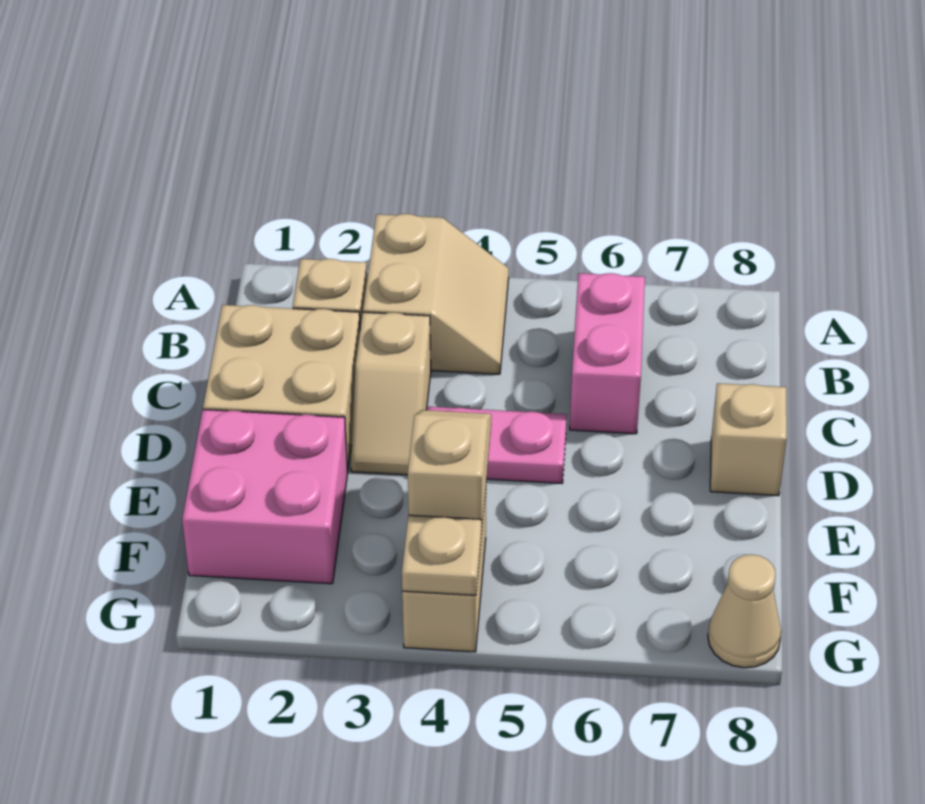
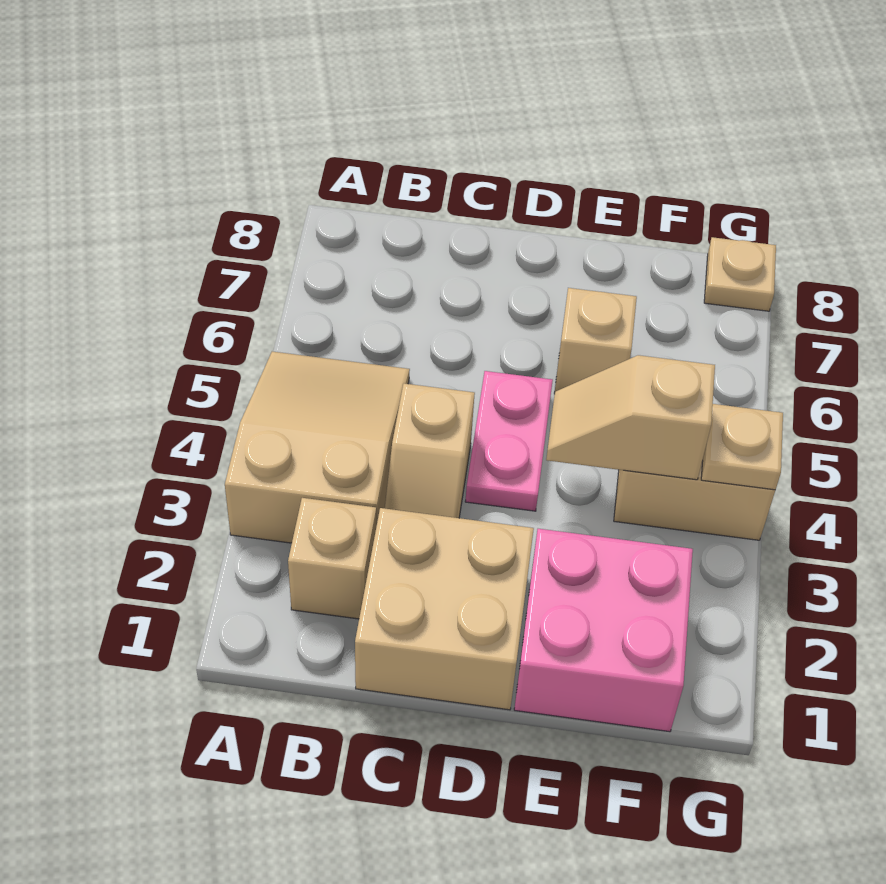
tan 2x2 slope [363,214,509,374] -> tan 2x3 slope [225,352,410,543]
pink 1x2 brick [570,273,645,434] -> none
tan 1x2 slope [351,312,431,475] -> tan 1x2 slope turned to [385,383,475,518]
tan 1x1 brick [710,383,787,496] -> tan 1x1 brick moved to [554,288,637,394]
tan 1x1 cone [708,554,781,668] -> tan 1x1 plate [704,237,776,311]

